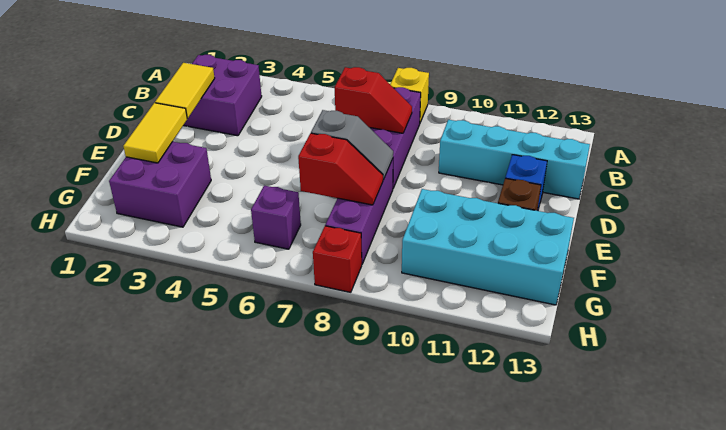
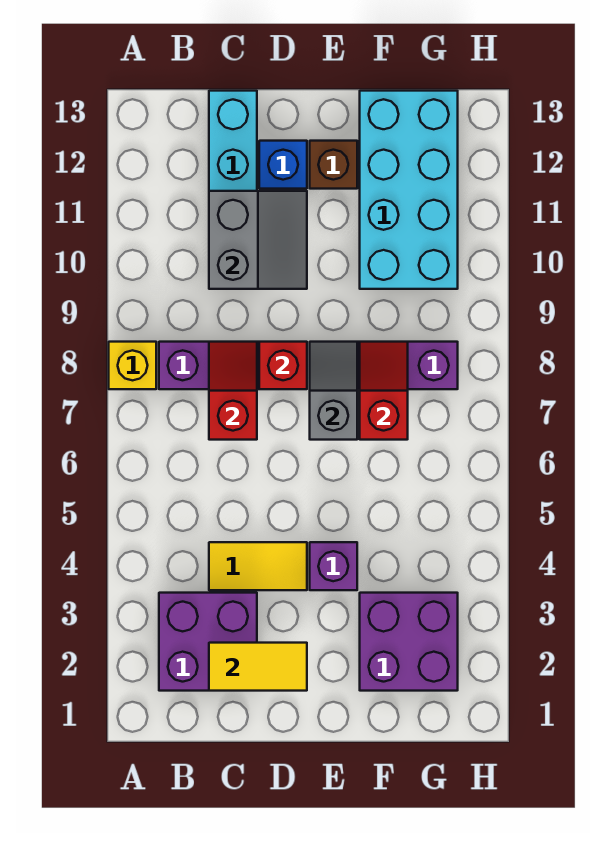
none -> grey 2x2 slope [209,191,307,289]
yellow 1x2 tile [123,103,187,163] -> yellow 1x2 tile moved to [209,542,307,590]
purple 1x1 brick [251,186,301,249] -> purple 1x1 brick moved to [310,542,357,590]
red 1x1 brick [313,226,362,292] -> red 1x1 brick moved to [259,342,307,389]

